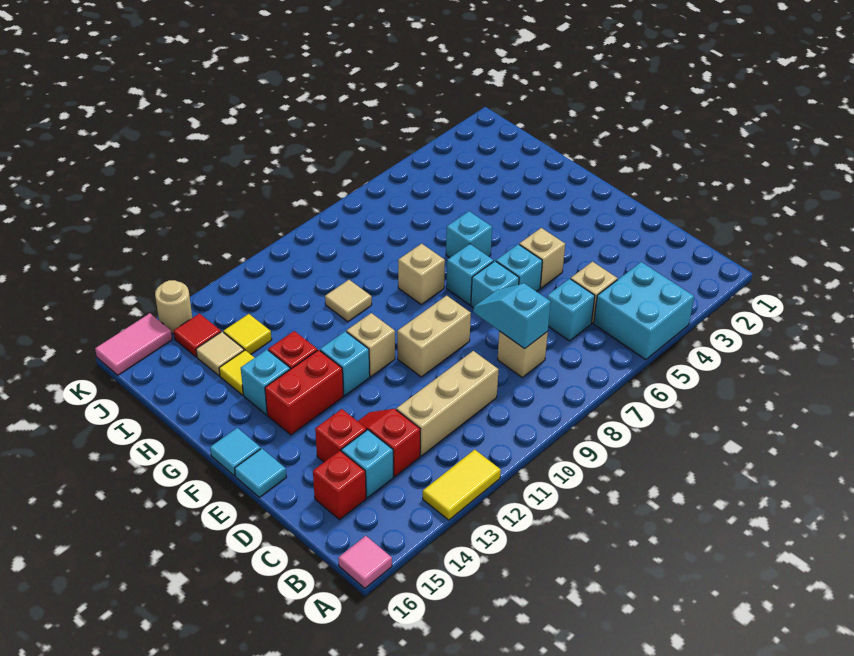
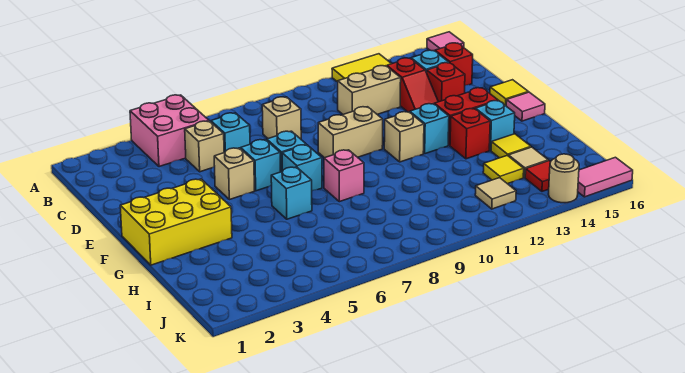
cyan 2x2 brick [594,262,694,360] -> pink 2x2 brick [130,95,209,167]
cyan 1x2 slope [473,283,551,349] -> none
tan 1x3 brick [396,351,499,456] -> tan 1x2 brick [338,66,401,115]
cyan 1x1 tile [235,448,286,497] -> yellow 1x1 tile [490,80,528,106]
none -> yellow 2x3 brick [120,179,232,265]
cyan 1x1 tile [210,428,261,476] -> pink 1x1 tile [506,92,545,121]
tan 1x1 brick [398,244,445,304] -> pink 1x1 brick [324,150,364,202]
tan 1x1 tile [325,280,372,322] -> tan 1x1 tile moved to [475,178,516,209]

